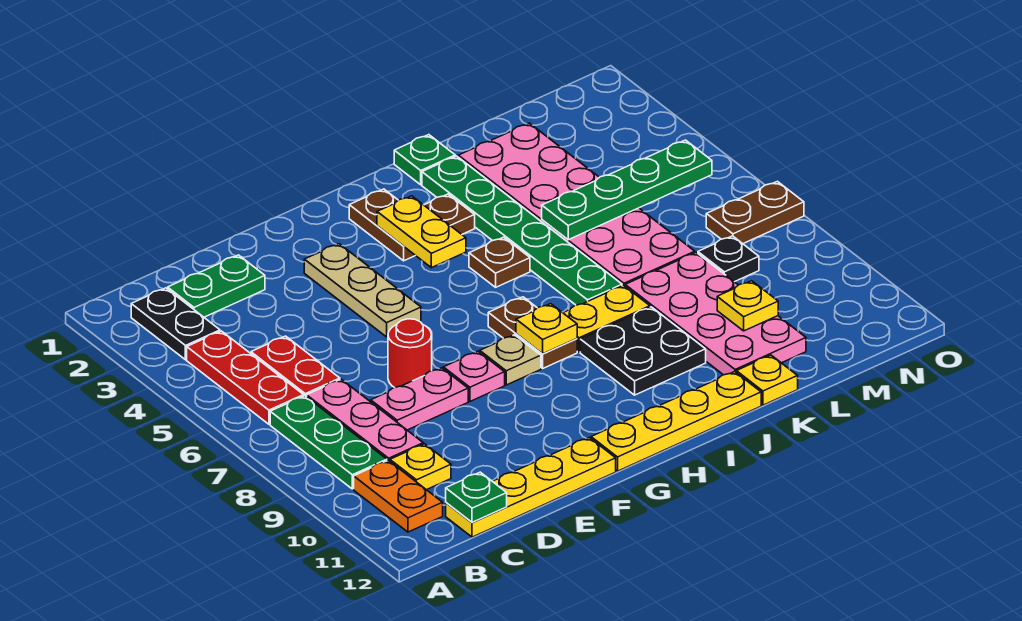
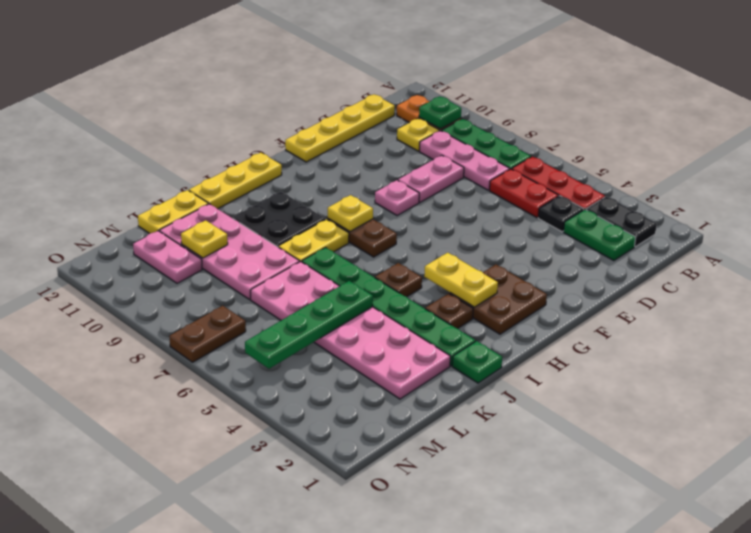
green 1x2 plate [168,255,265,317] -> green 1x2 plate turned to [564,210,636,261]
green 1x1 plate [446,472,507,522] -> green 1x1 plate moved to [419,96,461,129]
red 1x1 round brick [388,319,432,388] -> none
tan 1x3 plate [304,244,421,337] -> none
tan 1x1 plate [480,335,541,385] -> none
yellow 1x4 plate [591,372,761,471] -> yellow 1x3 plate [189,153,282,209]
brown 1x2 plate [349,189,415,261] -> brown 2x2 plate [450,265,547,334]
yellow 1x1 plate [736,355,798,405] -> yellow 1x2 plate [138,190,208,234]
black 1x1 plate [698,236,759,282] -> black 1x1 plate moved to [538,196,584,232]
none -> pink 1x2 plate [133,231,202,283]

